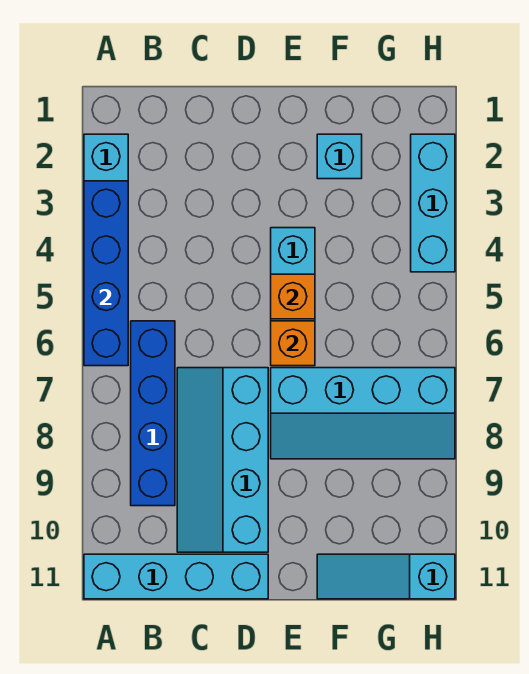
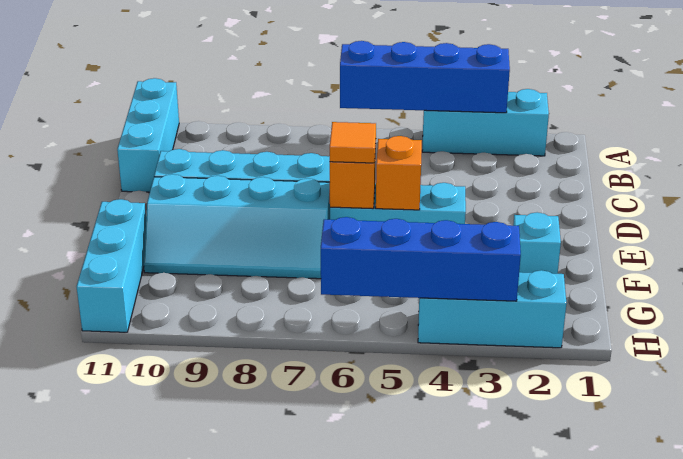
cyan 1x4 brick [84,554,268,599] -> cyan 1x3 brick [117,78,179,192]
blue 1x4 brick [131,321,175,506] -> blue 1x4 brick moved to [321,217,521,301]
none -> orange 1x1 tile [330,122,376,163]
cyan 2x4 slope [271,368,455,459] -> cyan 2x4 slope turned to [144,174,330,279]
cyan 1x3 slope [317,554,455,599] -> cyan 1x3 brick [77,199,146,332]

